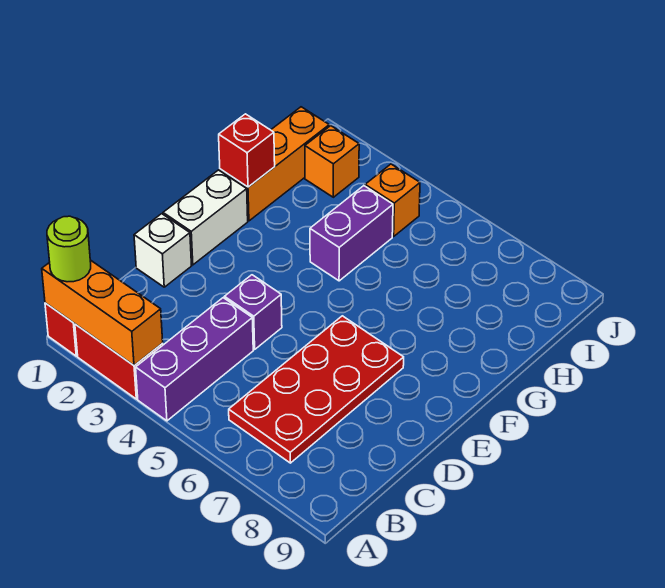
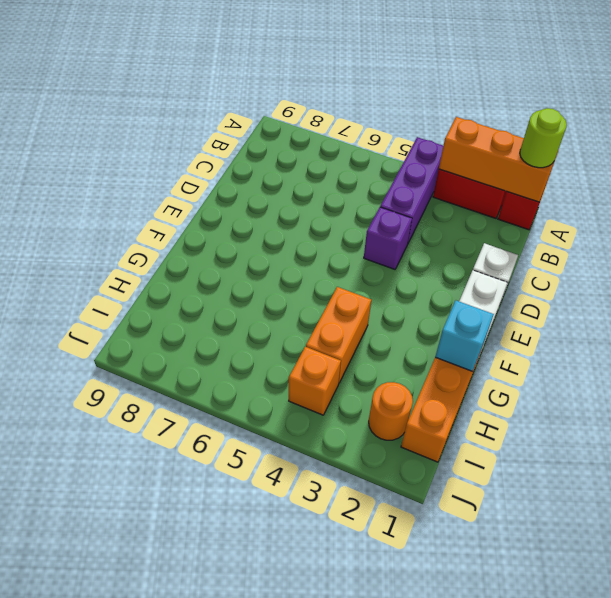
red 2x4 plate [229,316,404,463] -> none
red 1x1 brick [219,114,275,187] -> cyan 1x1 brick [435,301,494,371]
purple 1x2 brick [310,186,393,281] -> orange 1x2 brick [306,287,371,383]
orange 1x1 brick [305,126,359,197] -> orange 1x1 round brick [369,382,413,440]

